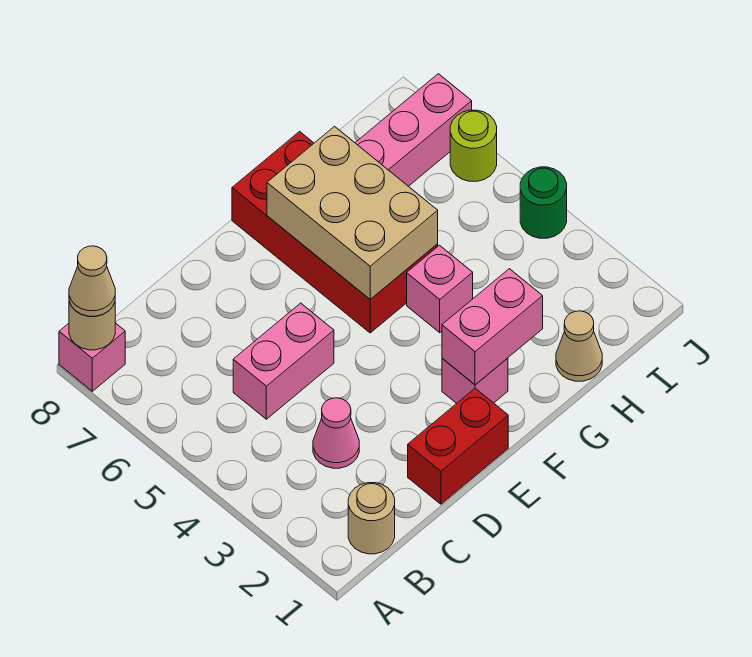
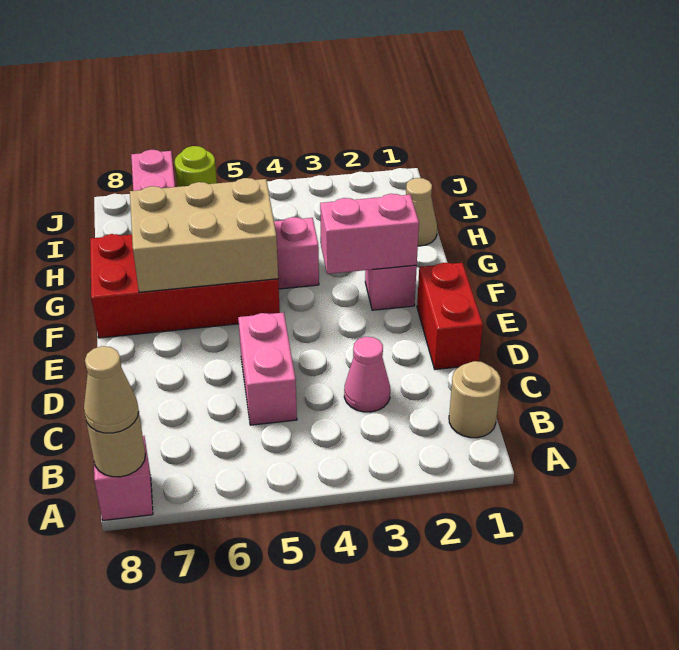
pink 1x2 brick [442,269,543,385] -> pink 1x2 brick turned to [320,194,419,274]
green 1x1 round brick [520,167,567,238] -> none

